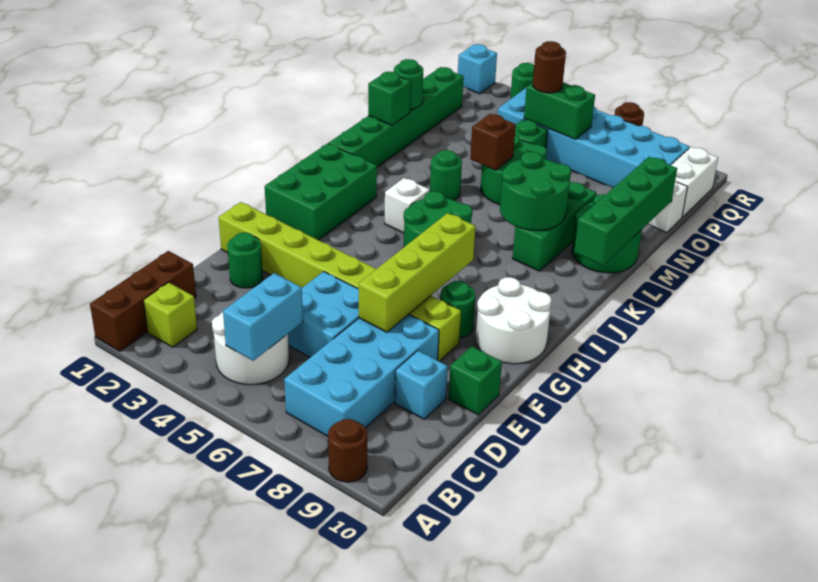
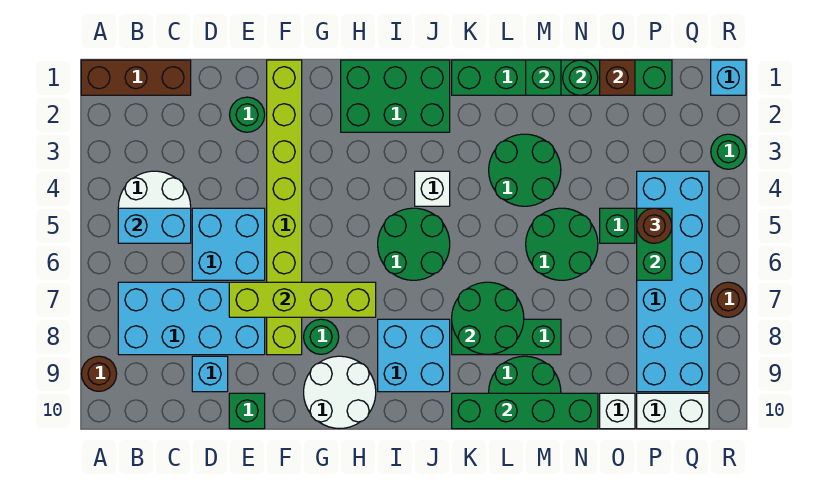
lime 1x1 brick [144,282,197,347] -> none
none -> cyan 2x2 brick [378,319,450,392]
green 1x1 round brick [430,150,462,200] -> green 2x2 round brick [489,134,561,206]
brown 1x1 brick [470,114,516,170] -> brown 1x1 brick moved to [600,60,635,95]

